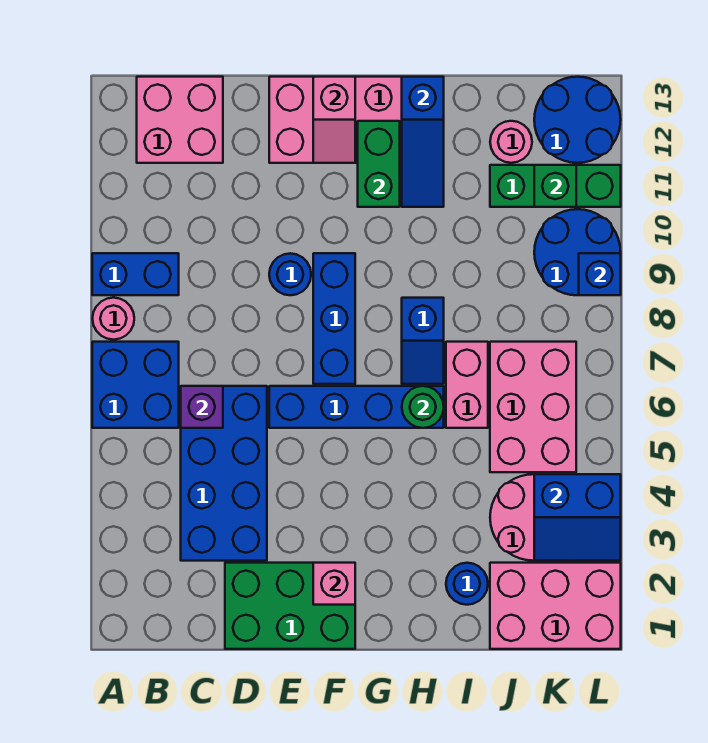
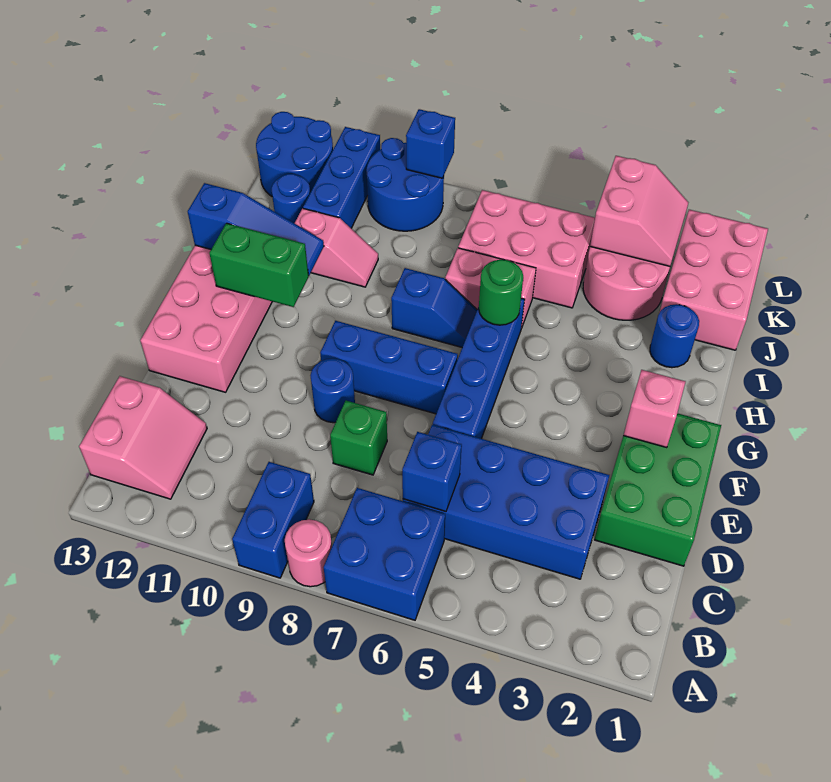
pink 2x2 brick [137,77,223,163] -> pink 2x2 slope [79,376,207,499]
purple 1x1 brick [181,386,223,428] -> blue 1x1 brick [402,432,462,512]
pink 1x2 slope [313,77,355,163] -> pink 1x2 slope moved to [295,208,378,287]
green 1x3 brick [490,165,621,207] -> blue 1x3 brick [303,127,380,228]
pink 1x1 round brick [490,121,532,163] -> blue 1x1 round brick [271,174,310,223]
blue 2x2 slope [534,474,621,561] -> pink 2x2 slope [590,156,688,266]
green 1x1 brick [534,165,576,207] -> green 1x1 brick moved to [330,401,387,475]

